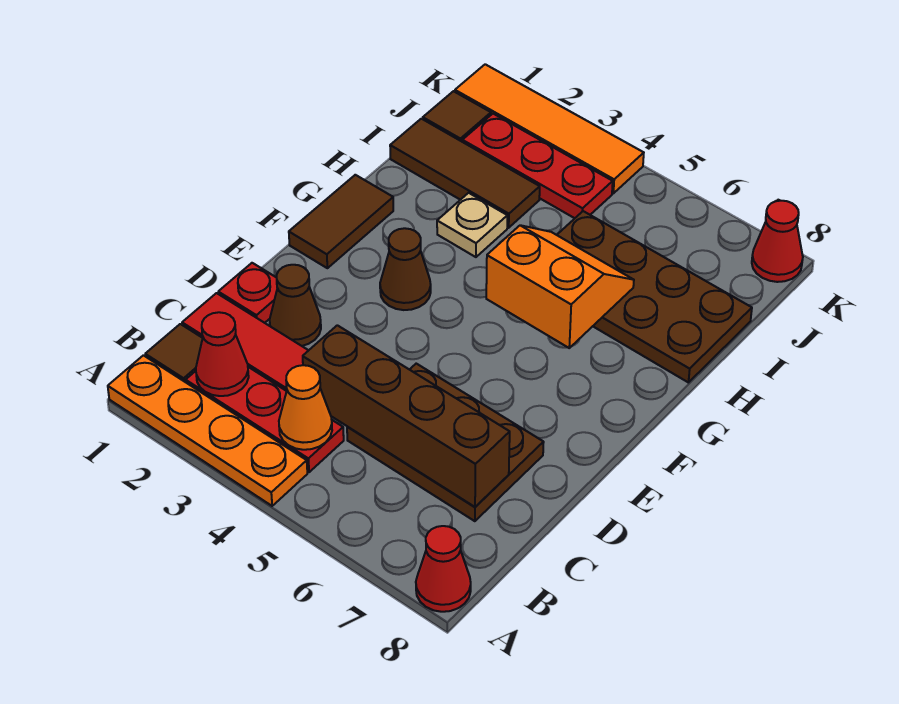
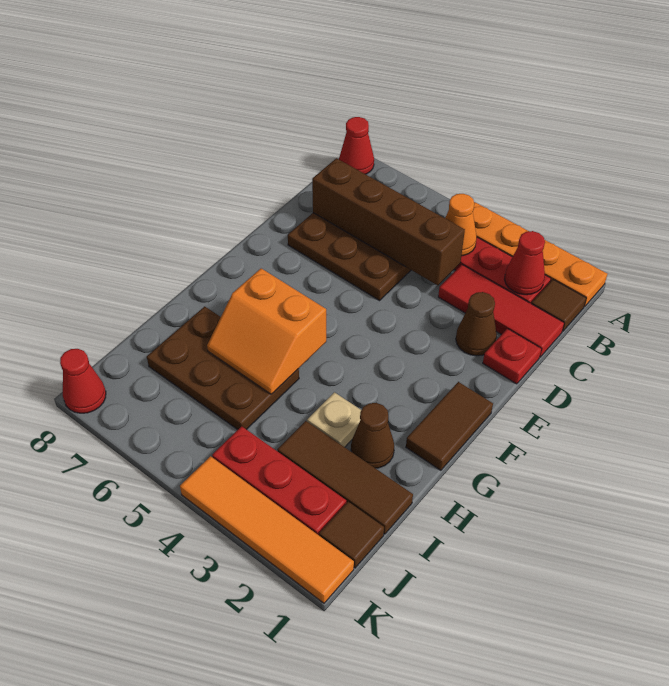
brown 1x1 cone [380,228,431,310] -> brown 1x1 cone moved to [351,403,394,468]
brown 2x4 plate [557,211,752,383] -> brown 2x3 plate [147,306,299,430]

